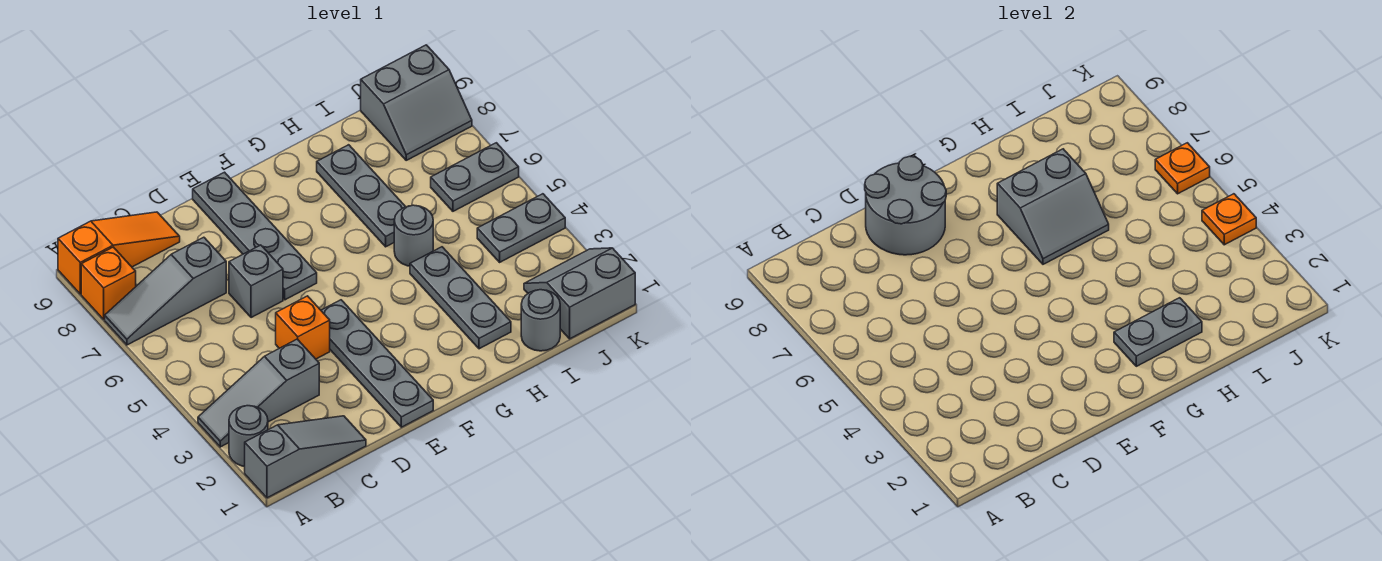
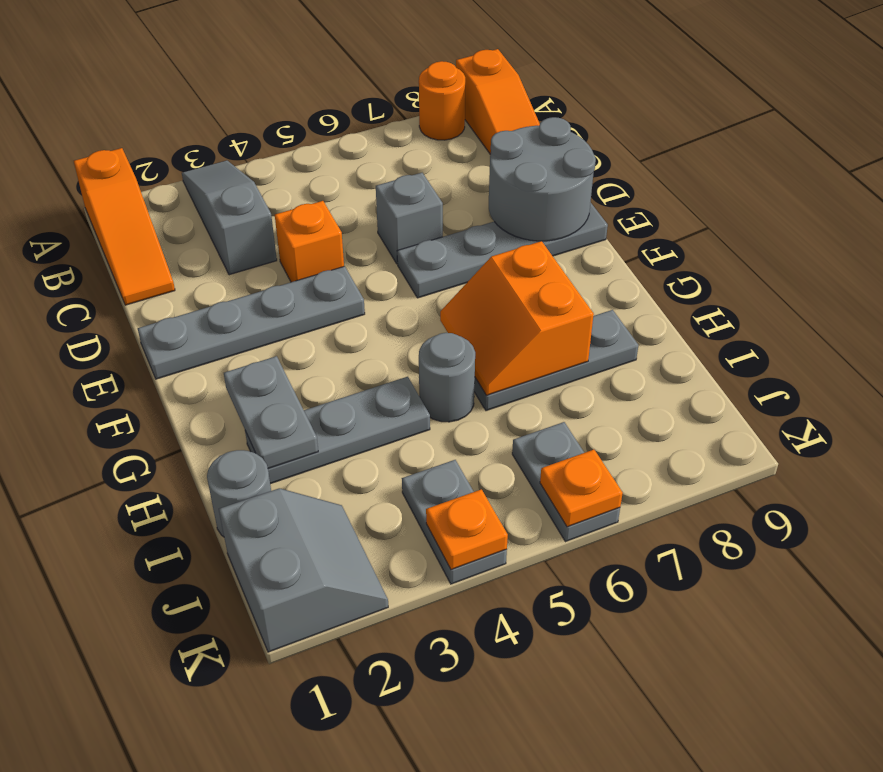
grey 1x3 slope [245,416,366,498] -> orange 1x3 slope [74,148,175,305]
grey 1x1 round brick [229,406,268,466] -> none
grey 1x3 slope [105,237,226,345] -> none
orange 1x1 brick [81,247,136,319] -> orange 1x1 round brick [419,61,465,140]
grey 2x2 slope [997,149,1109,264] -> orange 2x2 slope [440,241,594,395]
grey 2x2 slope [361,45,472,160] -> none

